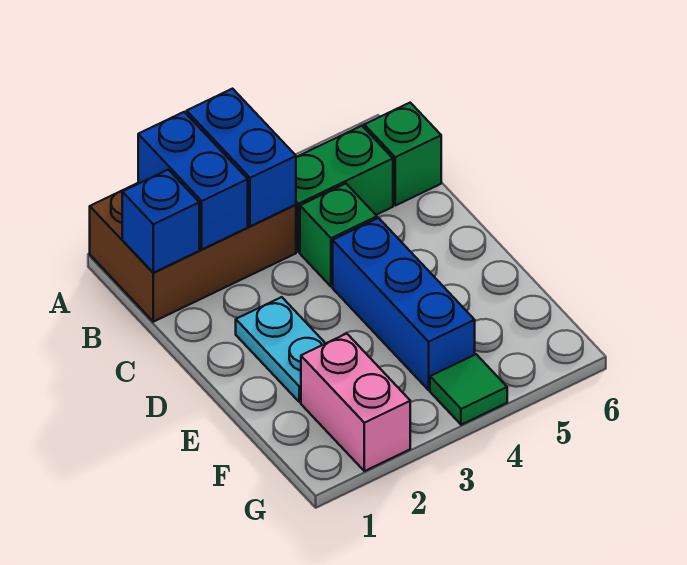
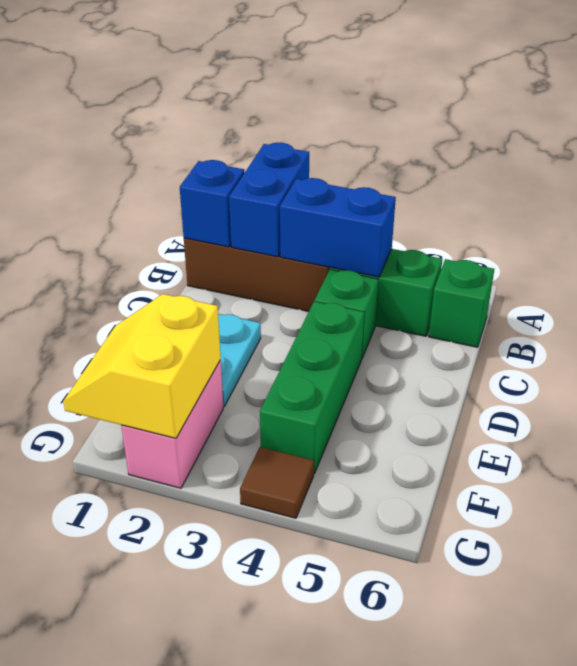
blue 1x2 brick [187,89,296,226] -> blue 1x2 brick turned to [280,178,396,277]
blue 1x3 brick [333,218,475,390] -> green 1x3 brick [260,301,364,474]
none -> yellow 2x2 slope [63,294,221,438]
green 1x1 tile [430,354,507,425] -> brown 1x1 tile [240,447,314,518]

